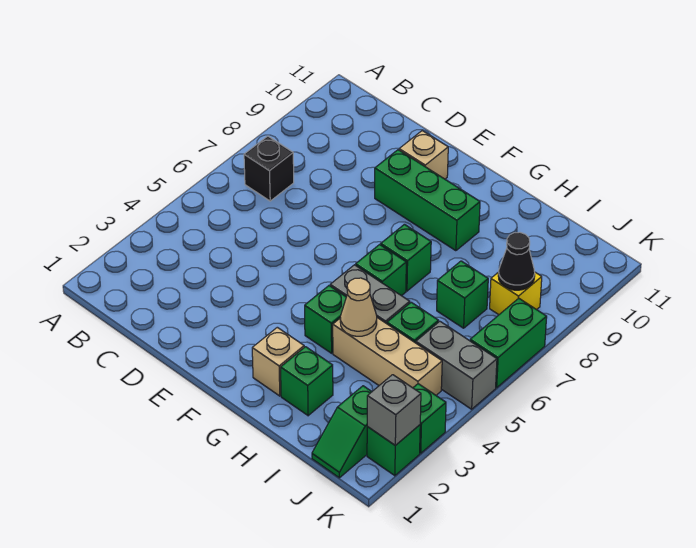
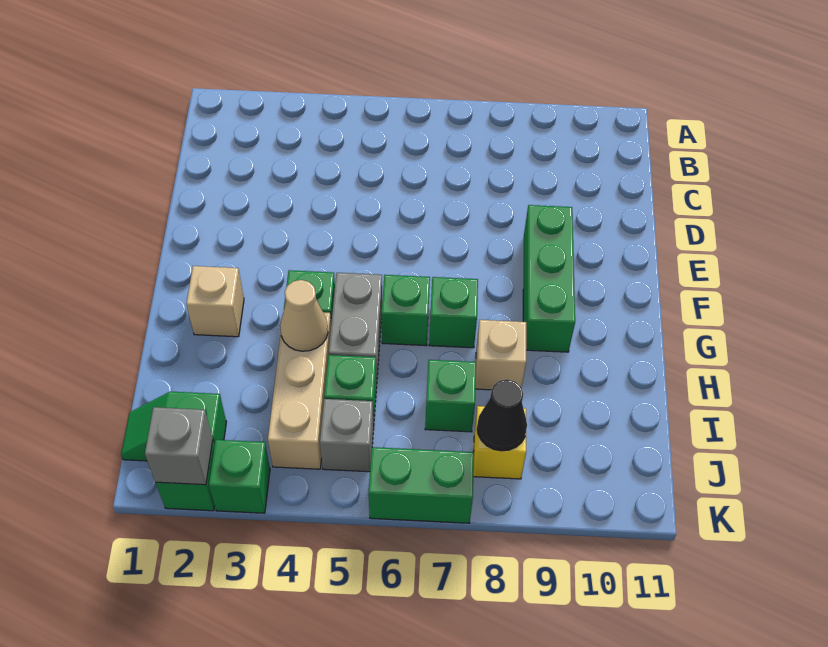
black 1x1 brick [244,136,294,201] -> none
tan 1x1 brick [399,131,448,179] -> tan 1x1 brick moved to [475,320,526,390]
green 1x1 brick [281,347,333,416] -> none
grey 1x2 brick [416,321,497,409] -> grey 1x1 brick [320,399,374,472]

